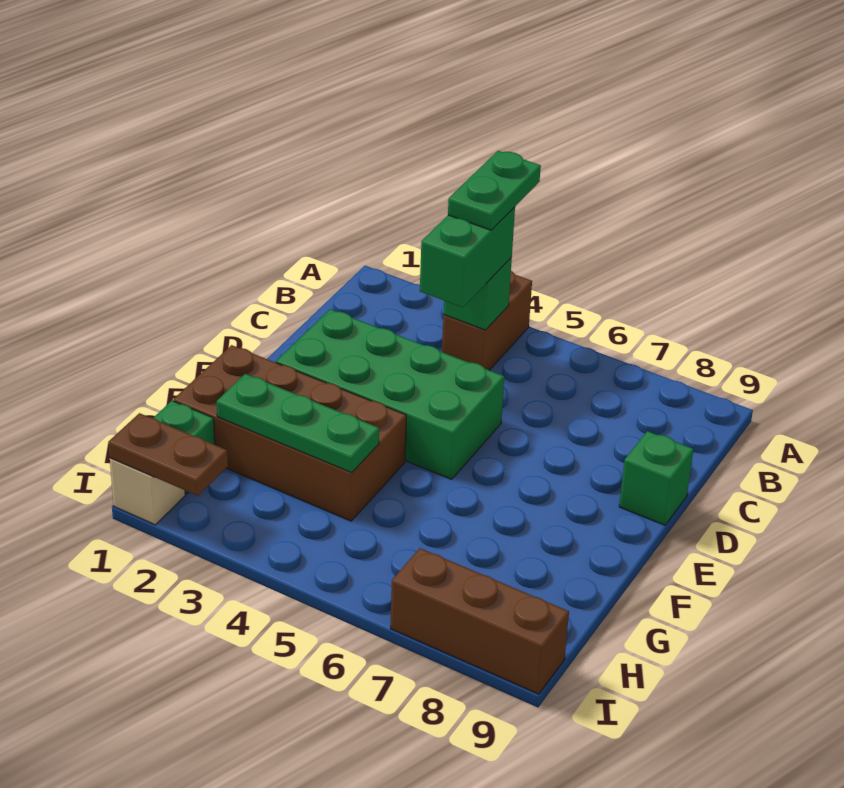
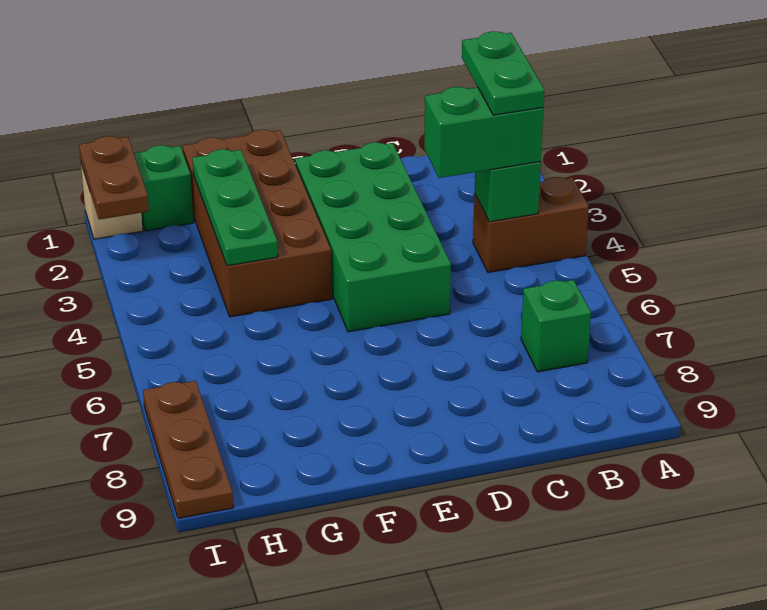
green 1x2 plate [448,151,541,230] -> green 1x2 plate turned to [462,31,544,115]
green 1x1 brick [619,431,693,525] -> green 1x1 brick moved to [521,280,591,372]
brown 1x3 brick [391,548,569,694] -> brown 1x3 plate [143,381,233,519]

